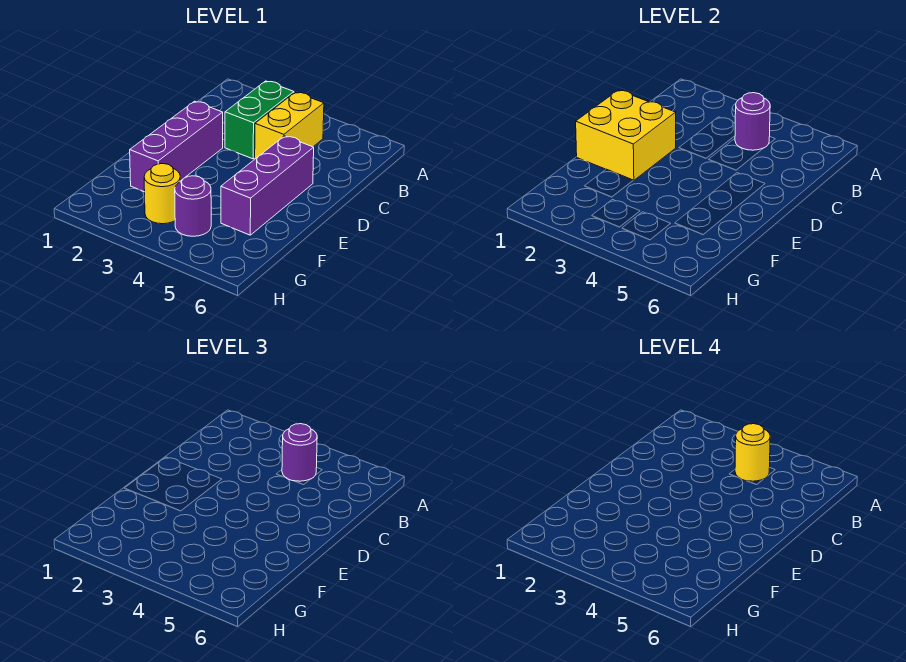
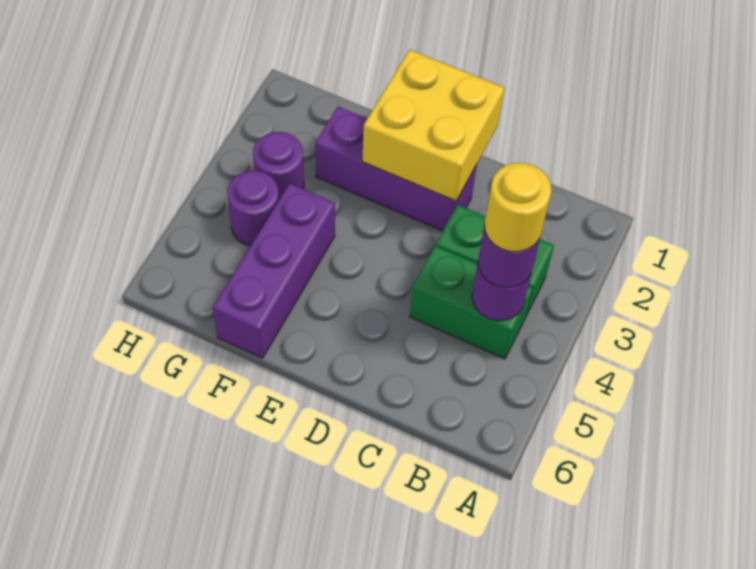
yellow 1x2 brick [255,92,324,159] -> green 1x2 brick [410,246,533,359]
purple 1x3 brick [221,136,314,235] -> purple 1x3 brick turned to [213,184,335,358]
yellow 1x1 round brick [144,164,180,224] -> purple 1x1 round brick [253,132,304,200]

